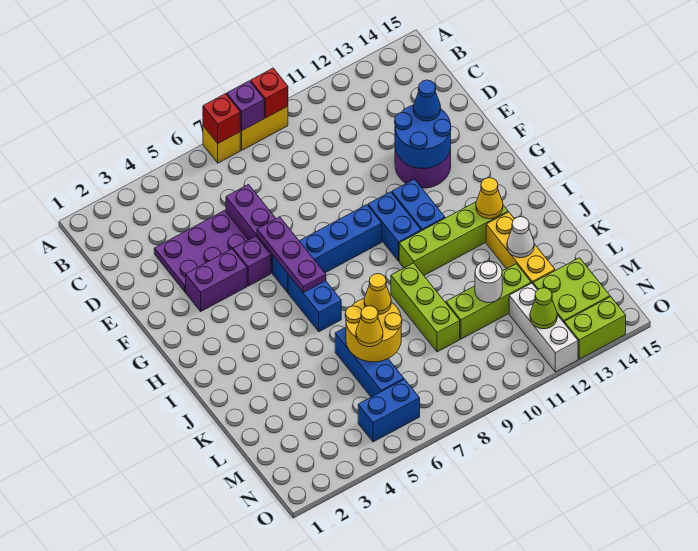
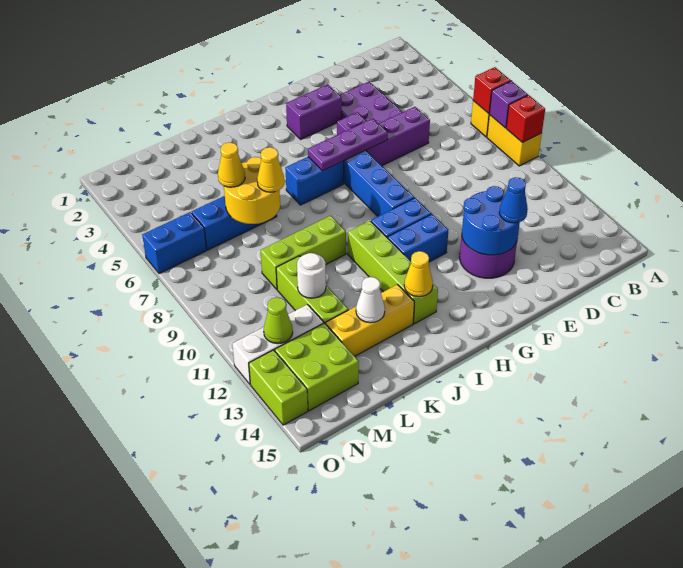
purple 1x2 brick [186,249,247,311] -> purple 1x2 brick turned to [286,84,342,139]
blue 1x2 brick [358,379,420,442] -> blue 1x2 brick turned to [142,212,206,274]

